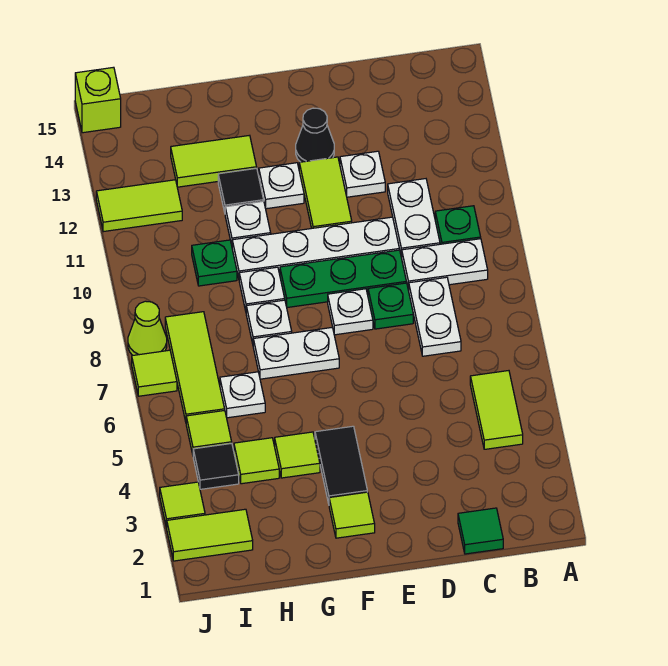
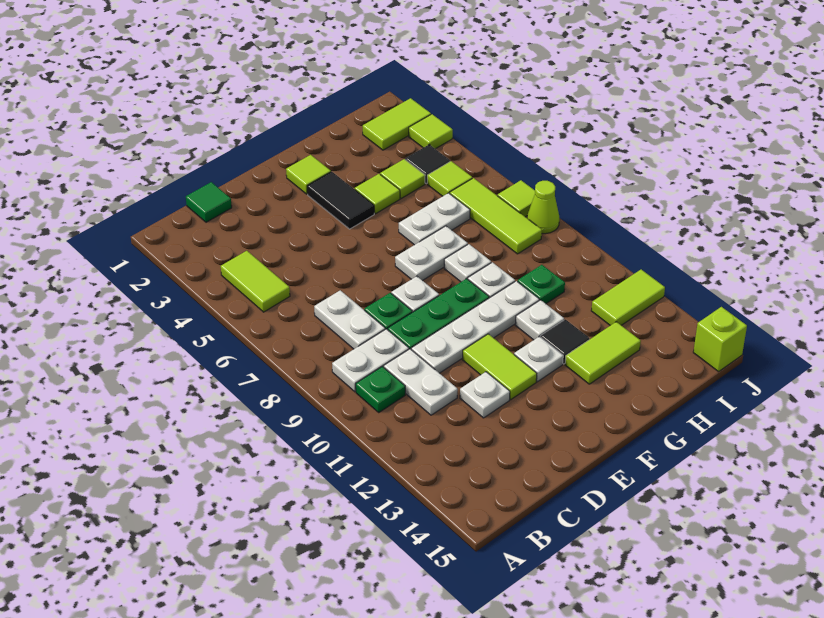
black 1x1 cone [296,108,334,162] -> none
white 1x1 plate [220,372,265,418] -> white 1x2 plate [399,193,470,245]

